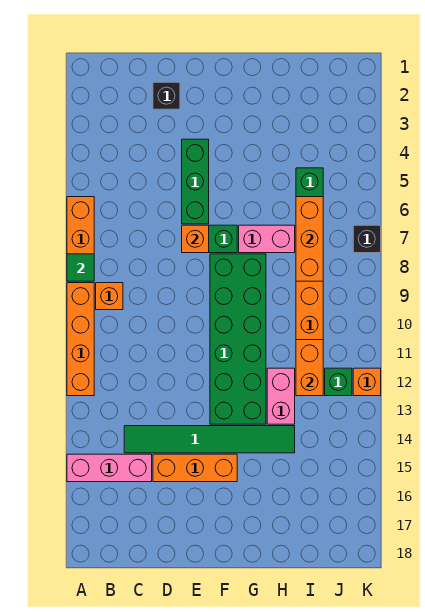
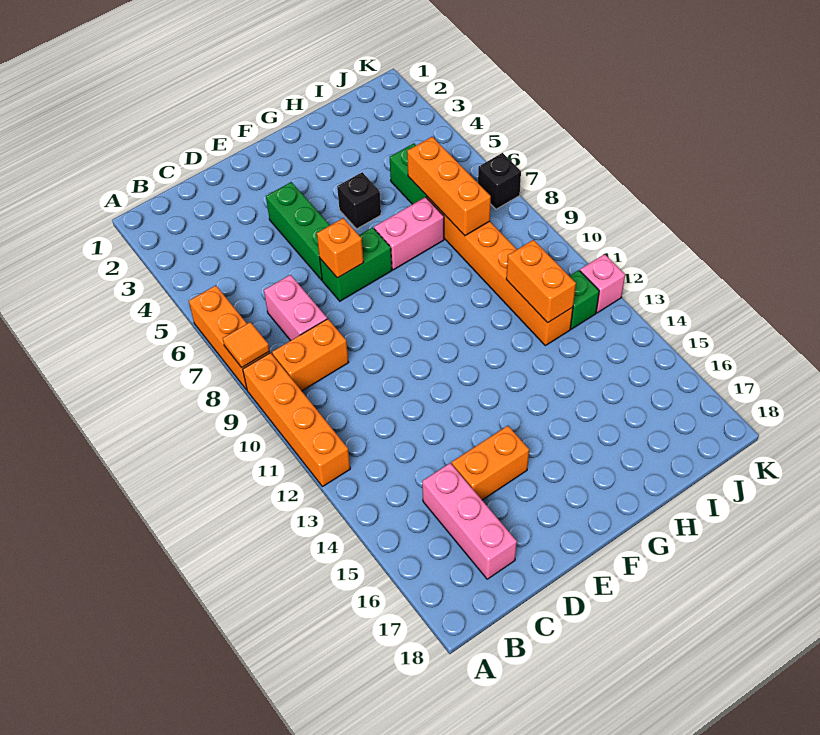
green 1x1 tile [67,254,94,281] -> orange 1x1 tile [223,322,269,367]
pink 1x3 brick [67,454,152,482] -> pink 1x3 brick turned to [422,463,517,579]
orange 1x1 brick [96,283,123,310] -> orange 1x2 brick [272,319,349,391]
green 1x6 tile [124,426,295,453] -> none
black 1x1 brick [153,82,180,109] -> black 1x1 brick moved to [337,172,381,229]
orange 1x3 brick [153,454,237,482] -> orange 1x2 brick [452,426,529,500]
green 2x6 brick [210,254,266,424] -> none
pink 1x2 brick [267,368,295,424] -> pink 1x2 brick moved to [264,275,327,341]
orange 1x1 brick [353,368,381,396] -> pink 1x1 brick [580,254,625,313]

